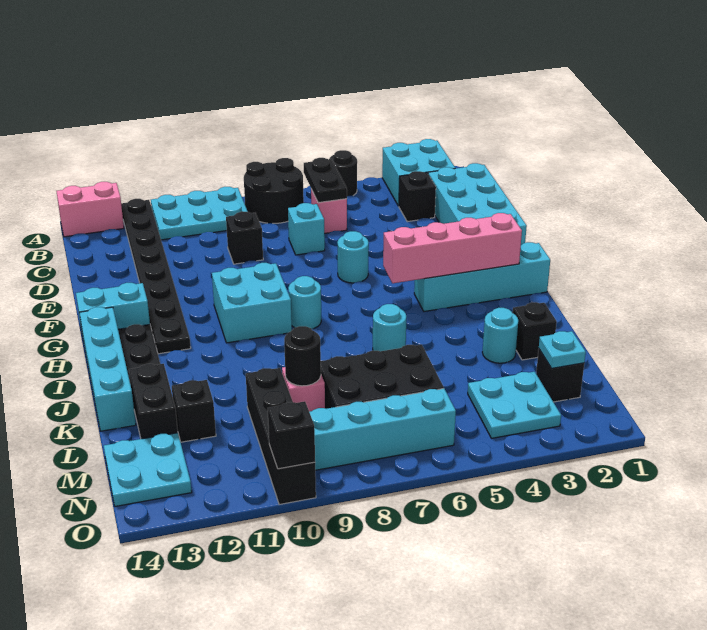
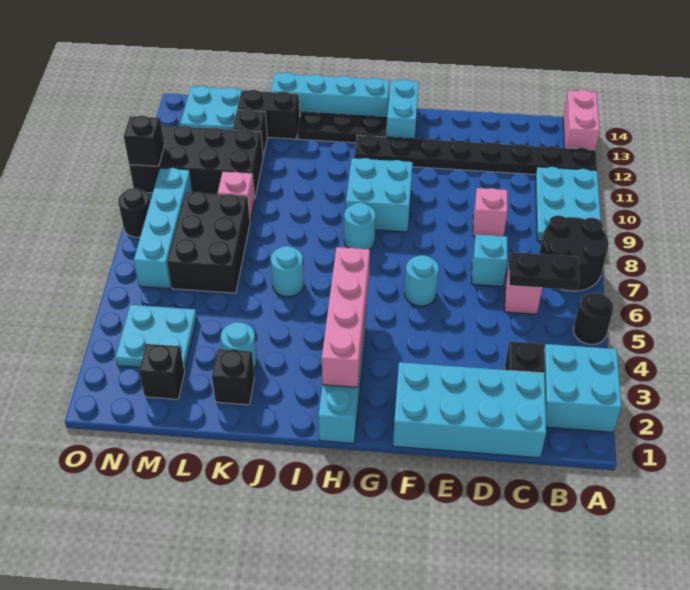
black 1x1 brick [226,212,263,264] -> pink 1x1 brick [473,188,507,237]
black 1x1 round brick [284,326,321,386] -> black 1x1 round brick moved to [118,188,150,237]
black 1x4 brick [246,368,316,505] -> black 2x4 brick [129,125,263,199]
cyan 1x1 plate [539,331,586,368] -> none

